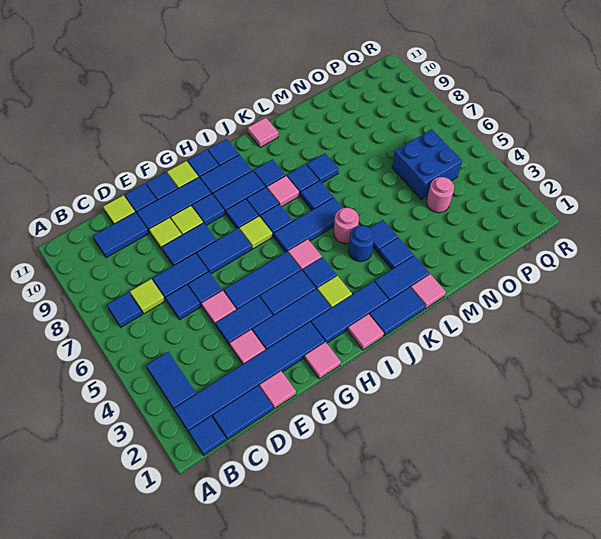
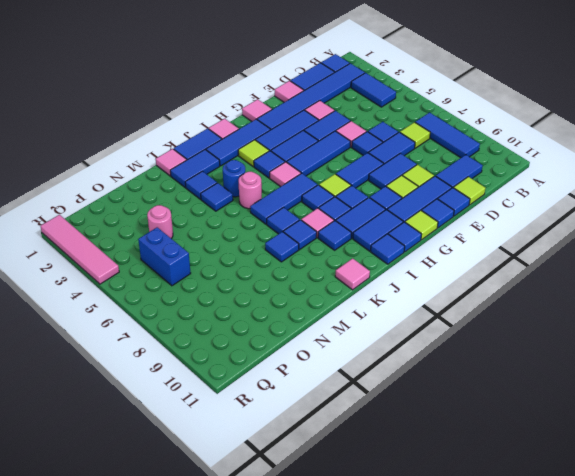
blue 1x1 tile [107,292,142,327] -> blue 1x3 tile [415,113,480,158]
blue 2x2 brick [392,129,462,199] -> blue 1x2 brick [138,227,191,286]
none -> pink 1x4 tile [40,215,119,284]

